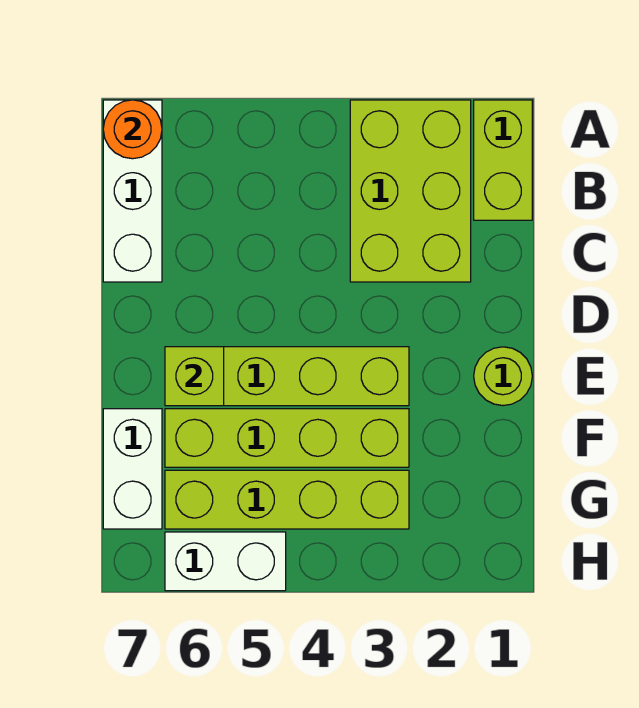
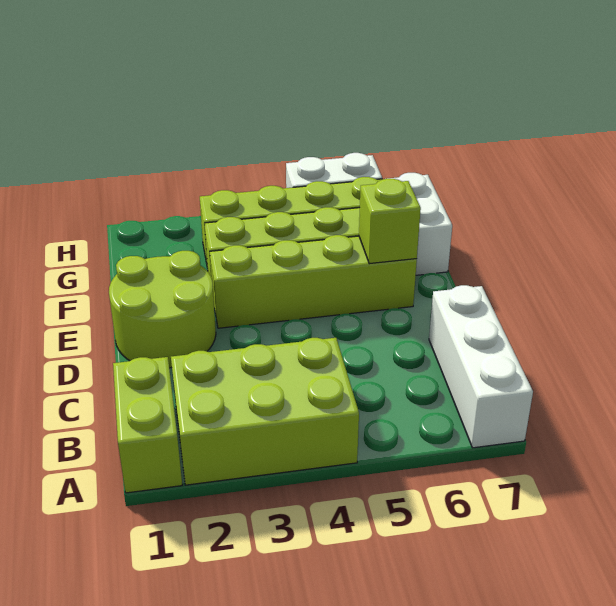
lime 2x3 brick [350,100,471,282] -> lime 2x3 brick turned to [171,338,359,485]
orange 1x1 round brick [103,100,162,159] -> none
lime 1x1 round brick [474,347,532,406] -> lime 2x2 round brick [109,251,216,368]

